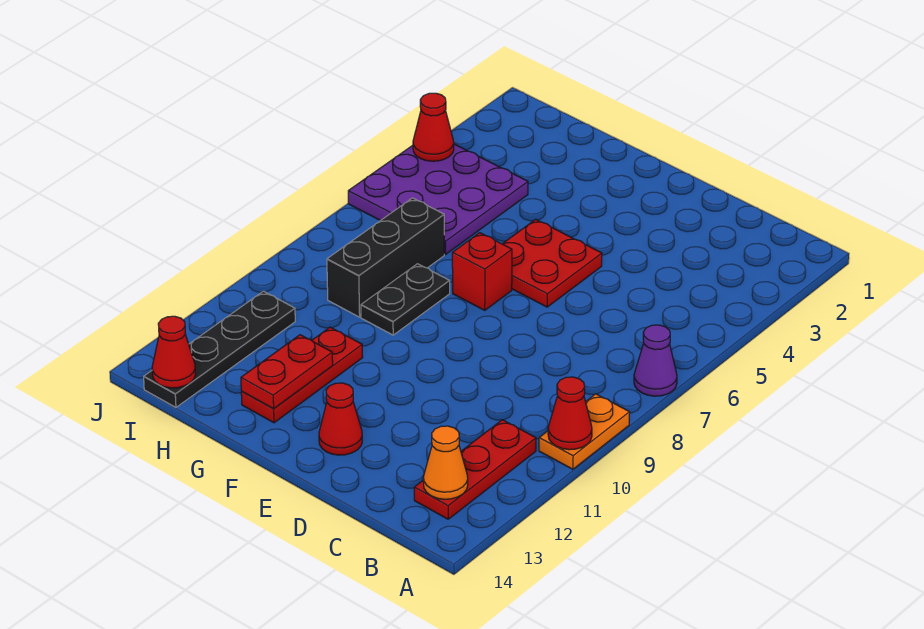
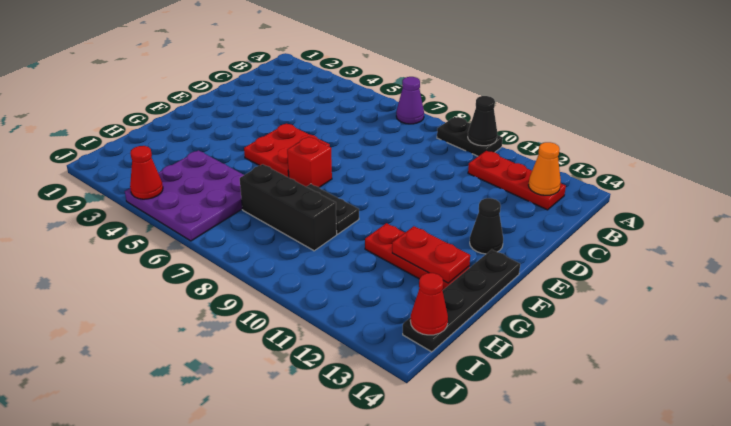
orange 1x2 plate [539,394,630,469] -> black 1x2 plate [437,117,503,156]
red 1x1 cone [548,377,592,450] -> black 1x1 cone [468,96,497,146]
red 1x1 cone [319,383,362,455] -> black 1x1 cone [470,198,503,254]
black 1x4 plate [144,291,295,407] -> black 1x4 plate turned to [403,250,520,352]

